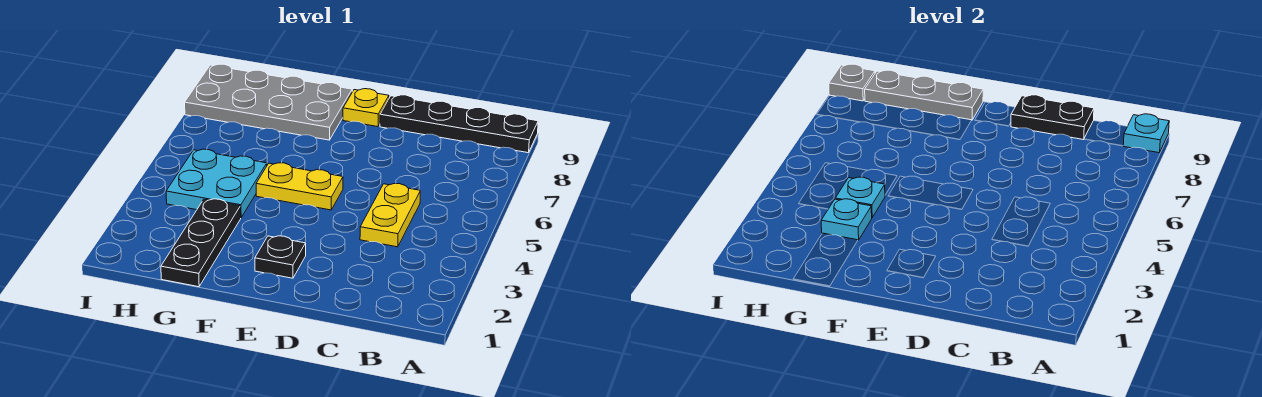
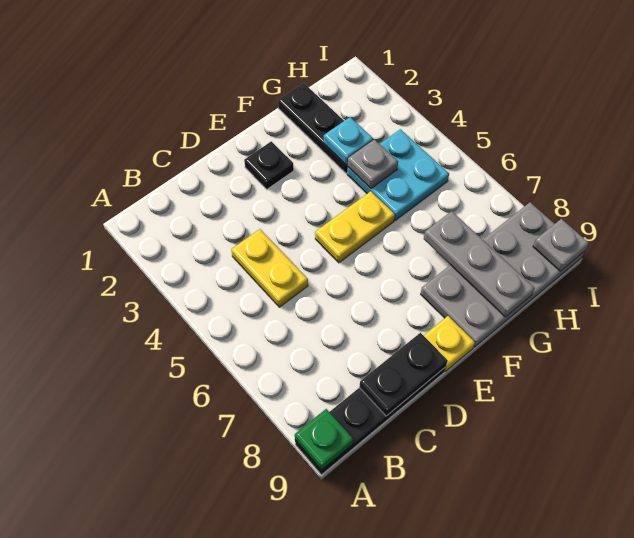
cyan 1x1 plate [1123,114,1169,153] -> green 1x1 plate [295,409,353,470]
grey 1x3 plate [865,70,983,120] -> grey 1x3 plate turned to [424,211,534,317]
cyan 1x1 plate [835,177,885,217] -> grey 1x1 plate [347,140,398,188]

